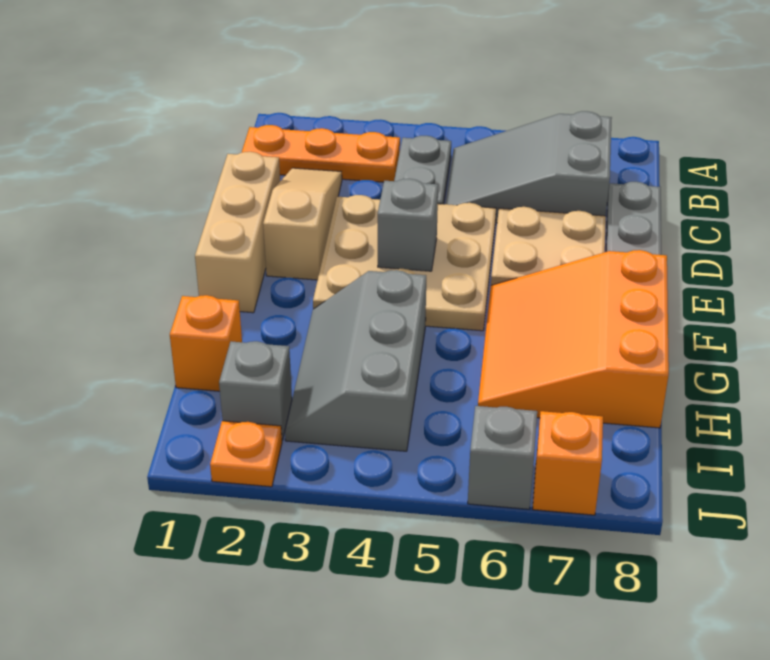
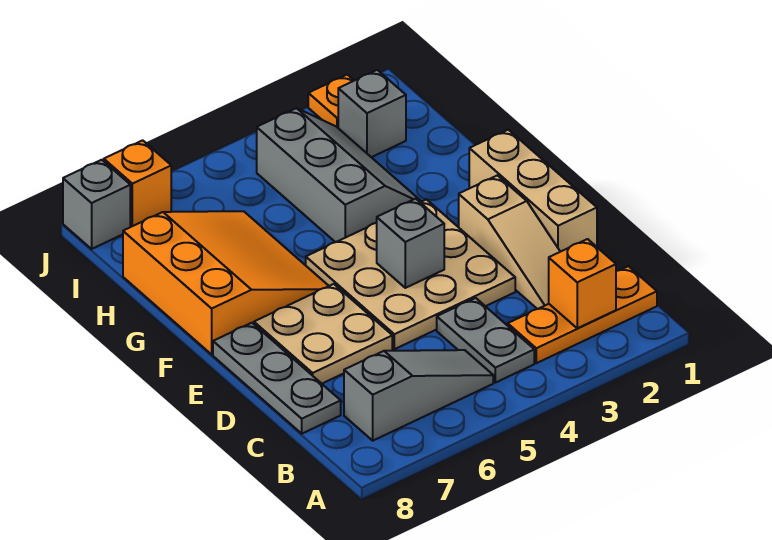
grey 2x3 slope [445,111,612,223] -> grey 1x3 slope [344,350,493,441]
orange 1x1 brick [170,295,242,391] -> orange 1x1 brick moved to [549,239,616,328]
grey 1x1 brick [468,406,537,509] -> grey 1x1 brick moved to [63,160,130,249]

